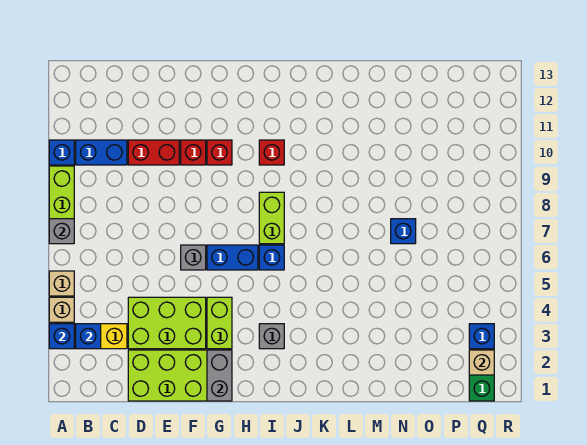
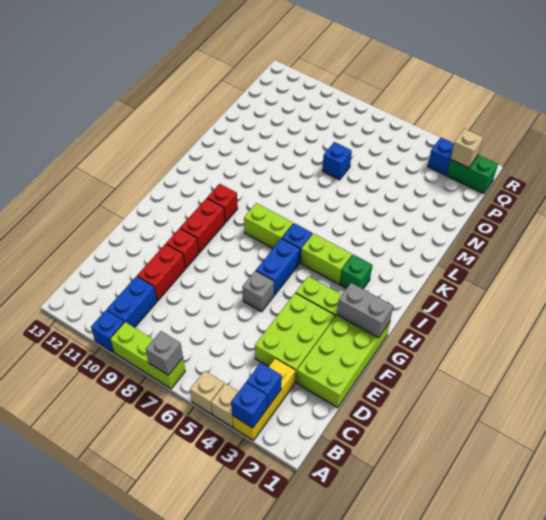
red 1x1 brick [207,140,232,165] -> red 1x2 brick [180,198,225,253]
grey 1x1 brick [259,324,284,349] -> green 1x1 brick [340,255,372,289]
none -> lime 1x2 brick [301,233,352,284]

